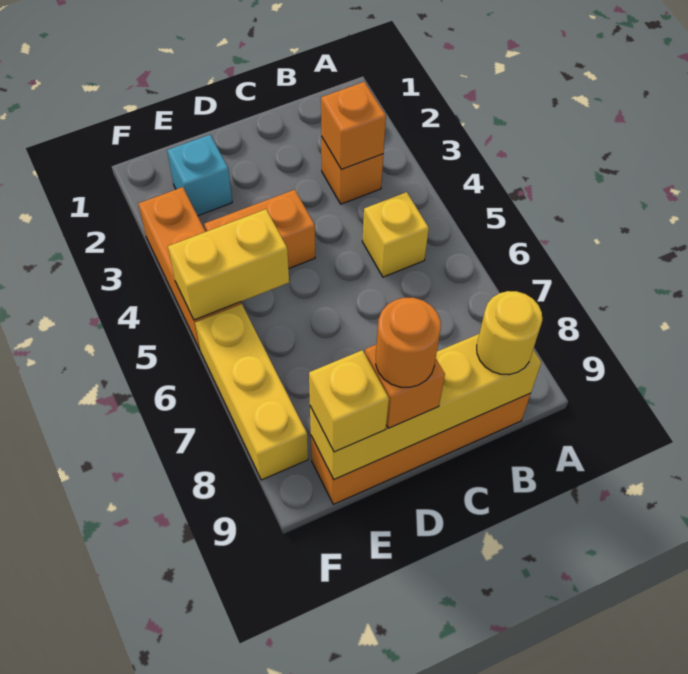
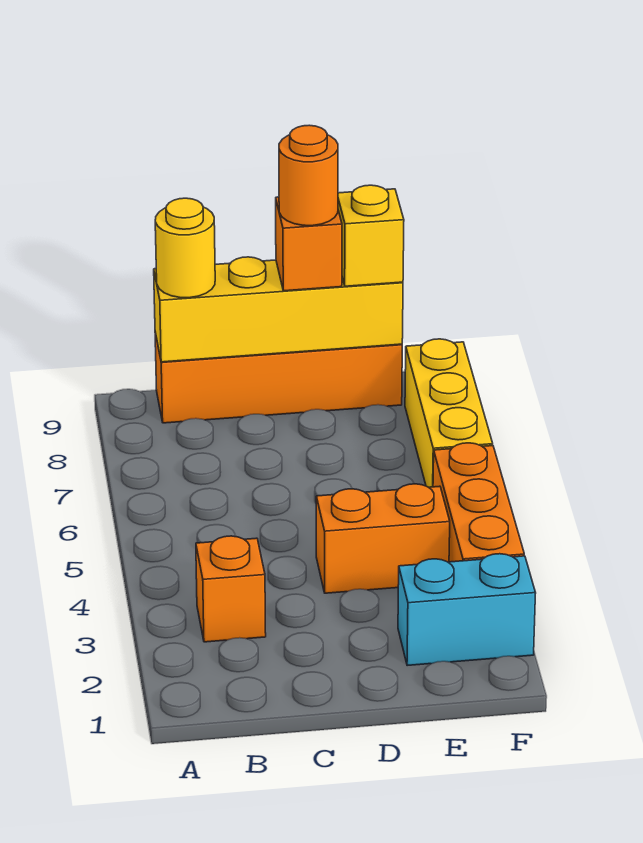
orange 1x1 brick [321,82,386,169] -> none
yellow 1x1 brick [362,192,429,277] -> none
cyan 1x1 brick [167,135,232,216] -> cyan 1x2 brick [398,554,536,666]
yellow 1x2 brick [168,209,289,320] -> none

